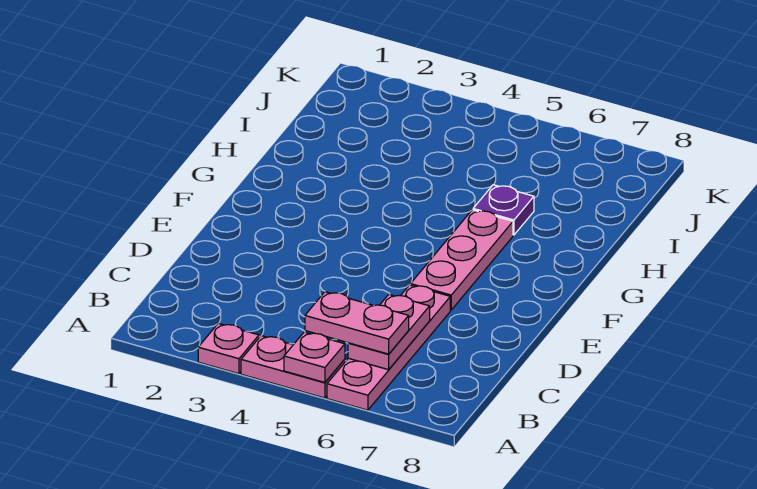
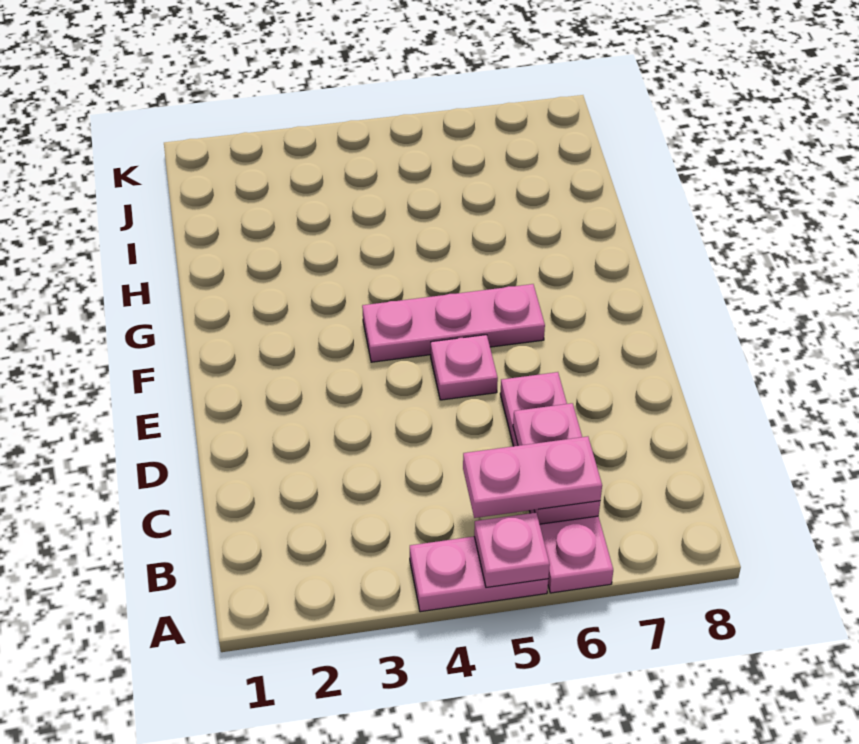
pink 1x1 plate [198,323,259,374] -> pink 1x1 plate moved to [431,335,498,400]
pink 1x3 plate [411,210,513,310] -> pink 1x3 plate turned to [362,284,545,362]
purple 1x1 plate [473,185,534,235] -> none

